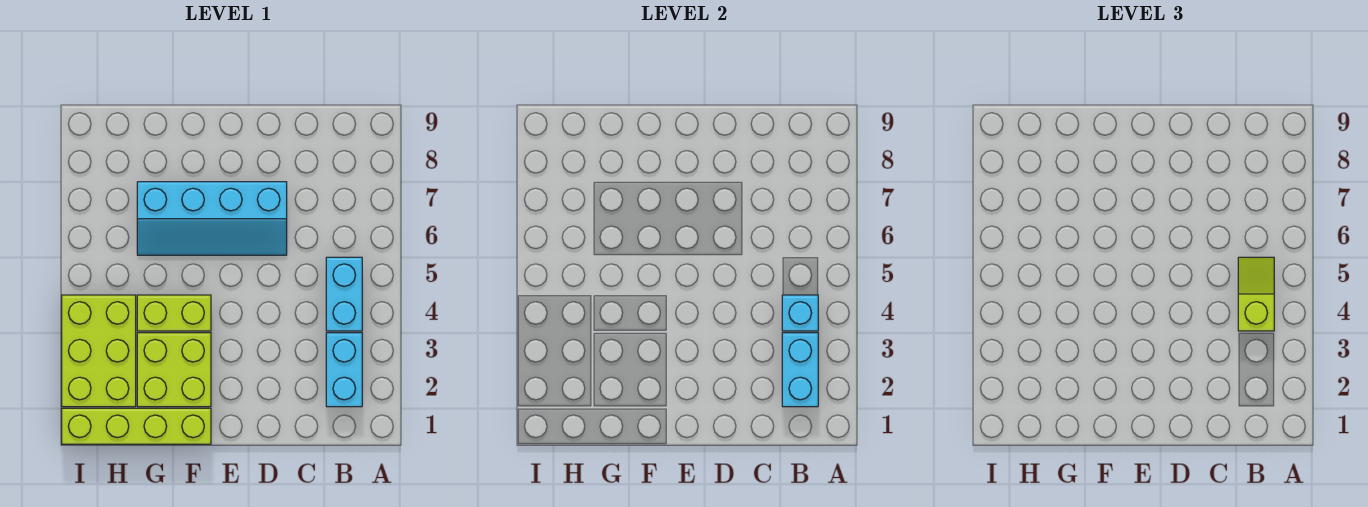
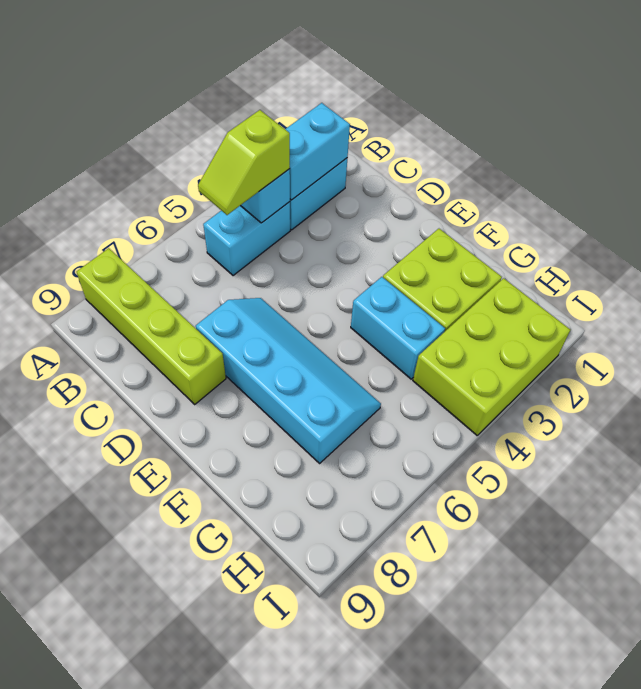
lime 1x4 brick [62,408,211,444] -> lime 1x4 brick moved to [76,248,226,404]
lime 1x2 brick [137,295,211,331] -> cyan 1x2 brick [351,277,445,379]

